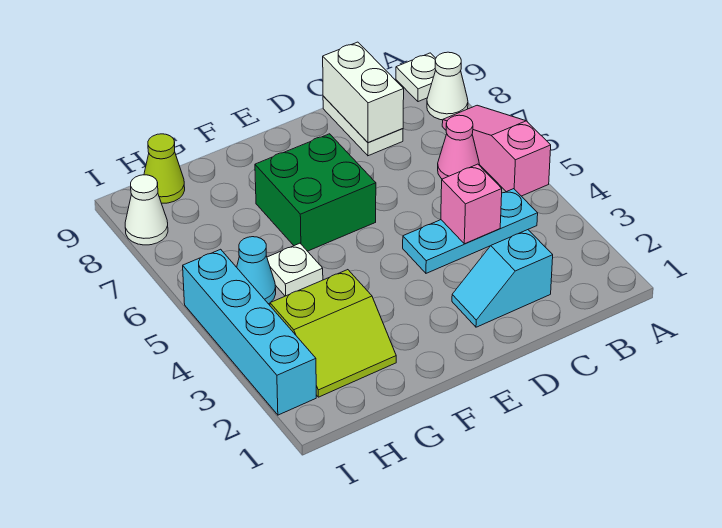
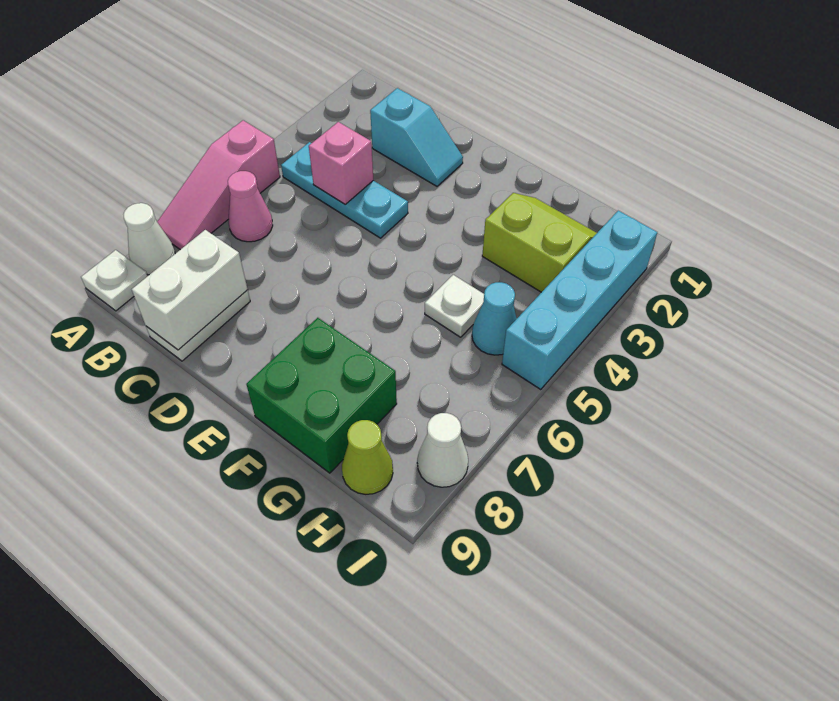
green 2x2 brick [255,134,376,251] -> green 2x2 brick moved to [246,318,397,473]

